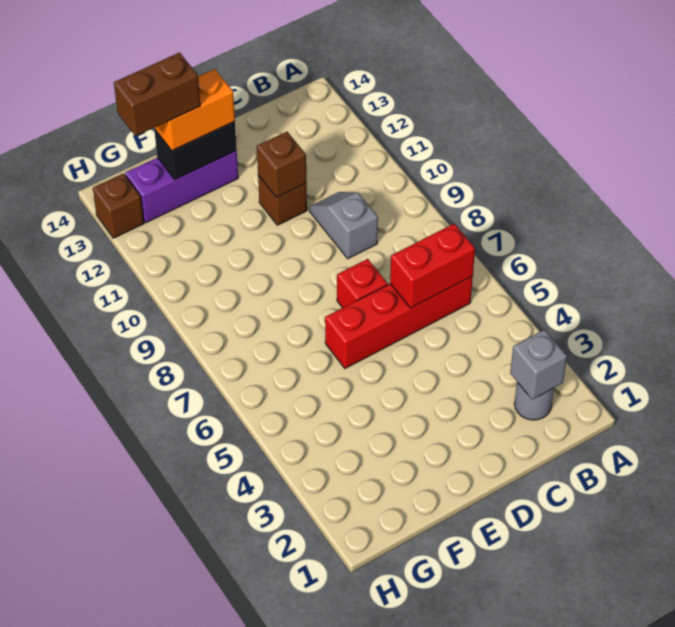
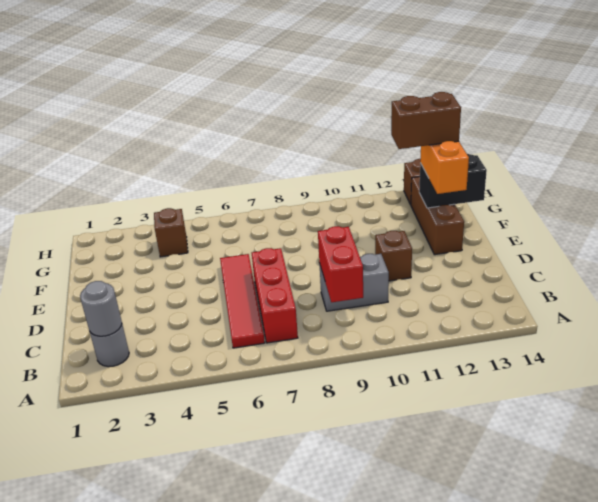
grey 1x1 brick [510,330,567,400] -> grey 1x1 round brick [80,281,122,336]
red 1x4 brick [325,276,473,369] -> red 1x4 tile [220,254,265,348]
red 1x2 brick [390,224,475,308] -> red 1x2 brick moved to [318,226,363,302]
grey 1x2 slope [309,192,378,259] -> grey 1x2 brick [319,254,389,311]
red 1x1 brick [337,259,388,308] -> red 1x3 brick [252,248,298,343]
brown 1x1 brick [257,132,306,198] -> brown 1x1 brick moved to [154,208,188,257]
purple 1x3 brick [125,151,238,223] -> brown 1x3 brick [411,177,464,255]
black 1x2 brick [154,122,237,180] -> black 1x2 brick turned to [419,154,487,208]
brown 1x2 brick [114,53,200,136] -> brown 1x2 brick turned to [391,92,461,149]

